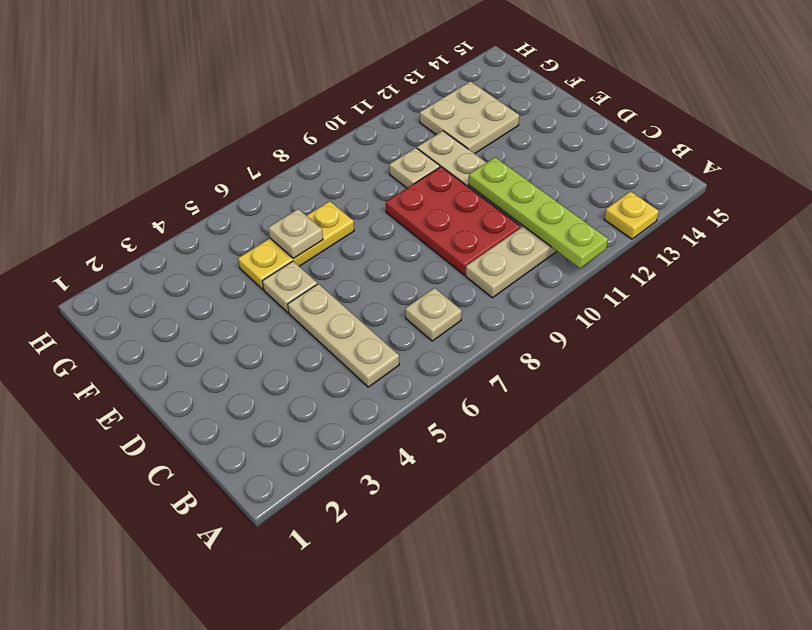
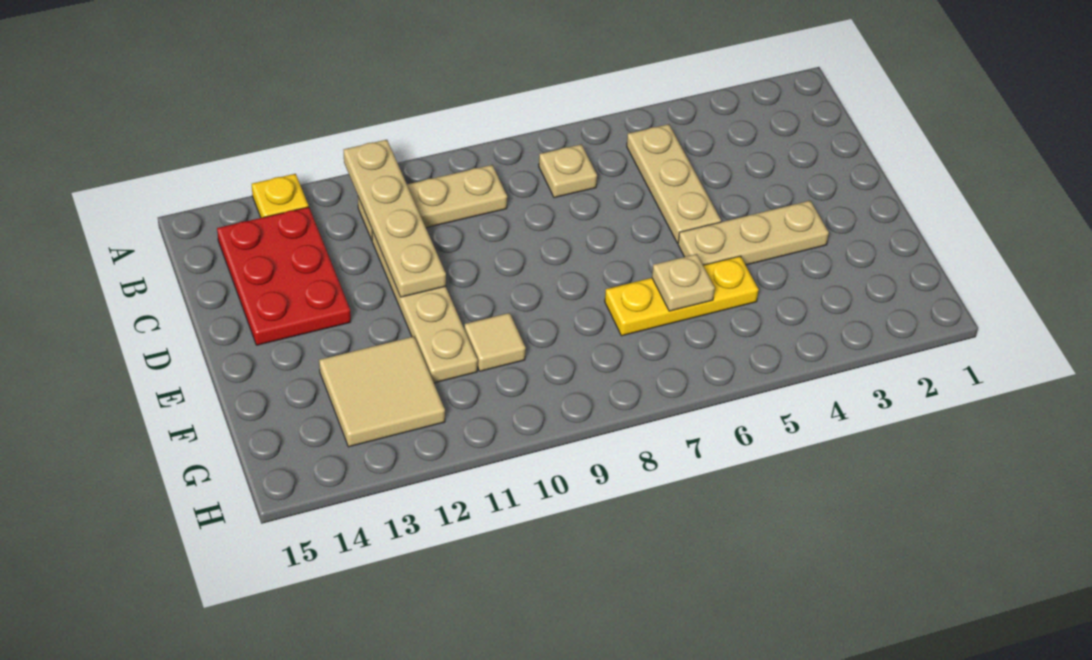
lime 1x4 plate [469,157,608,268] -> tan 1x4 plate [344,140,446,297]
red 2x3 plate [386,167,520,275] -> red 2x3 plate moved to [217,207,351,345]
tan 1x1 plate [263,261,317,313] -> tan 1x3 plate [678,201,829,265]
tan 1x1 plate [389,148,440,188] -> tan 1x1 tile [464,313,526,371]
tan 2x2 plate [420,81,519,154] -> tan 2x2 tile [319,336,445,447]

